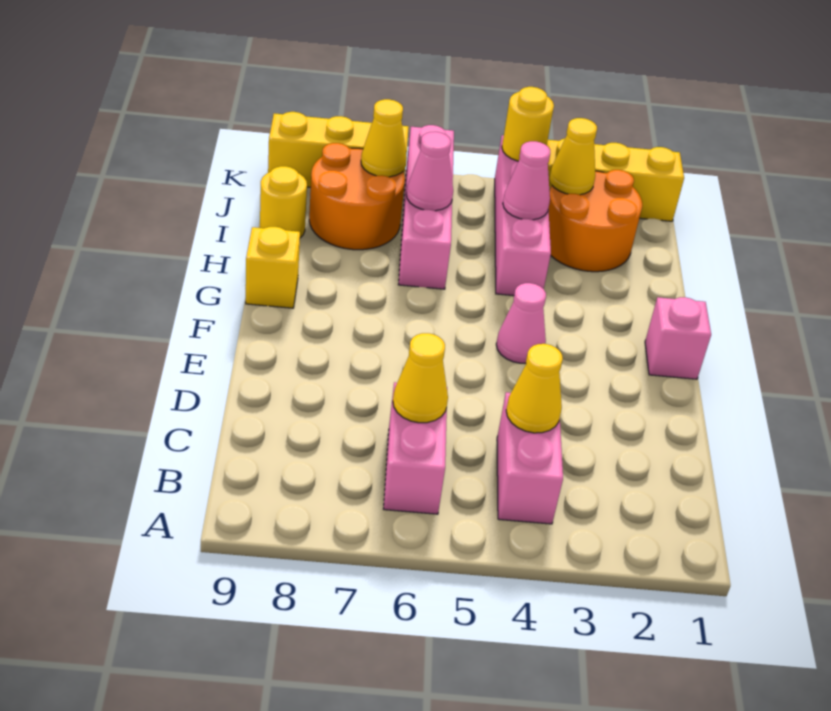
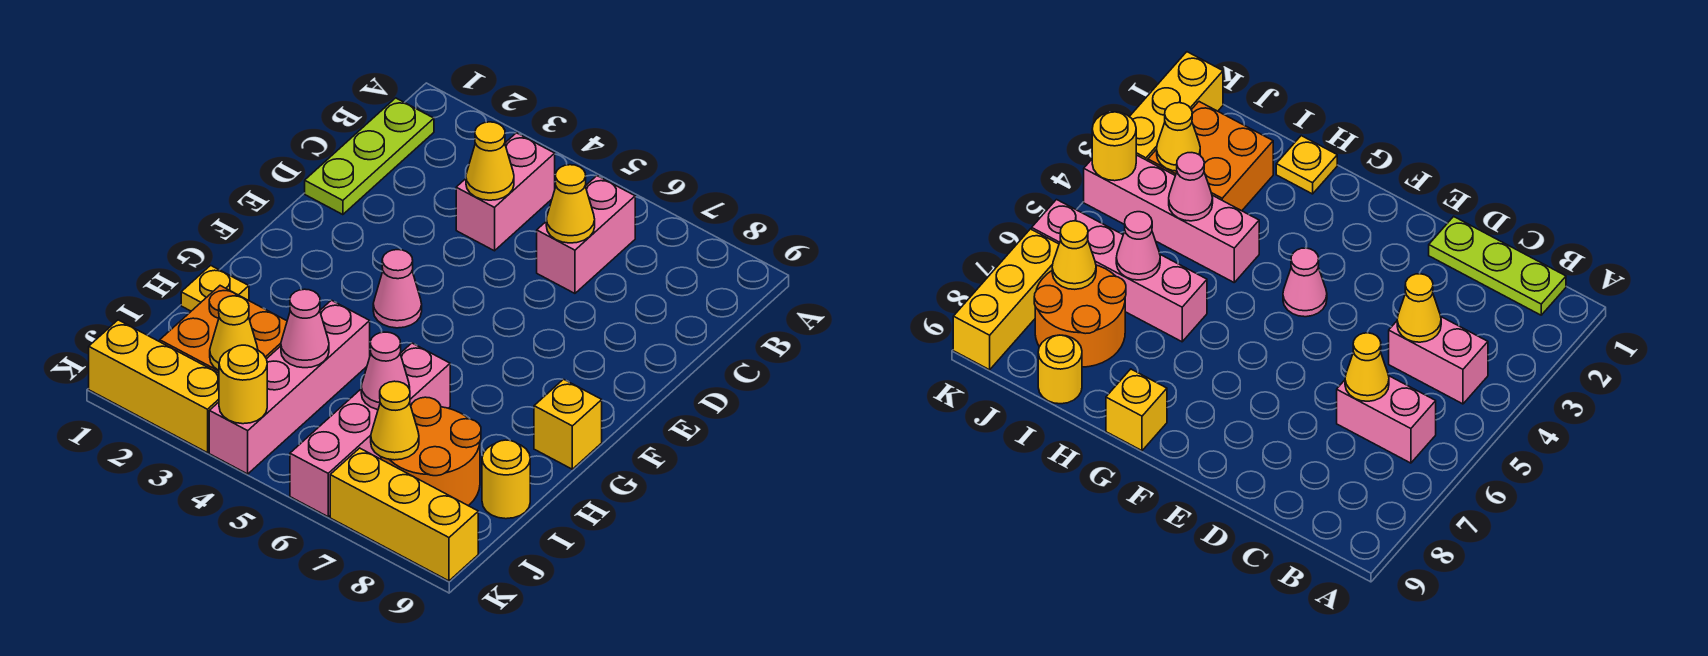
none -> lime 1x3 plate [305,98,434,215]
pink 1x1 brick [645,297,711,379] -> none
none -> yellow 1x1 plate [181,265,249,311]
orange 2x2 round brick [548,170,642,272] -> orange 2x2 brick [160,286,287,373]

